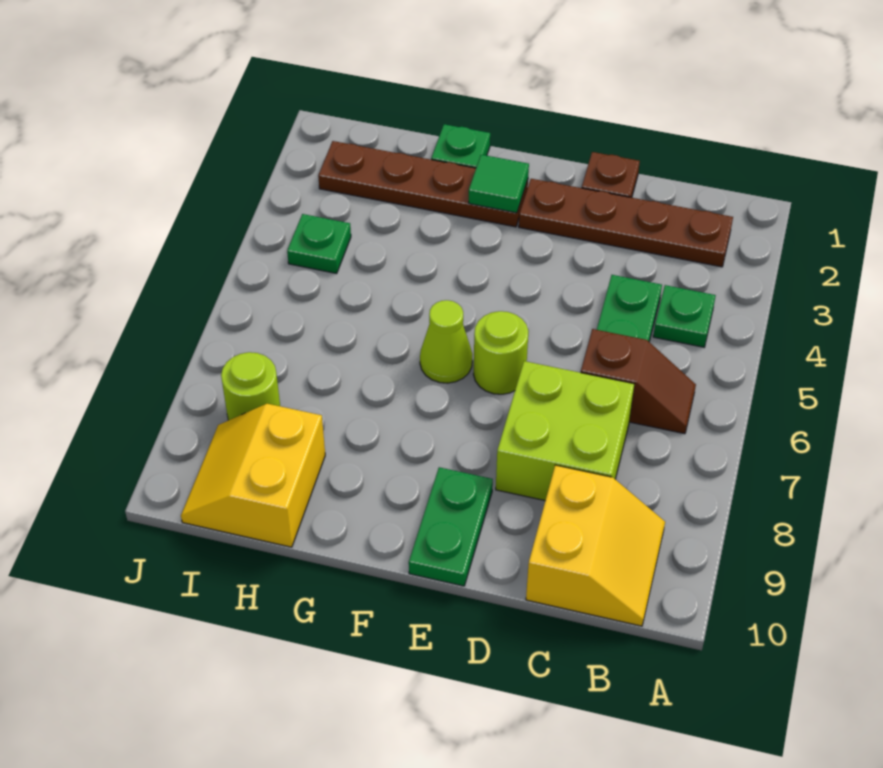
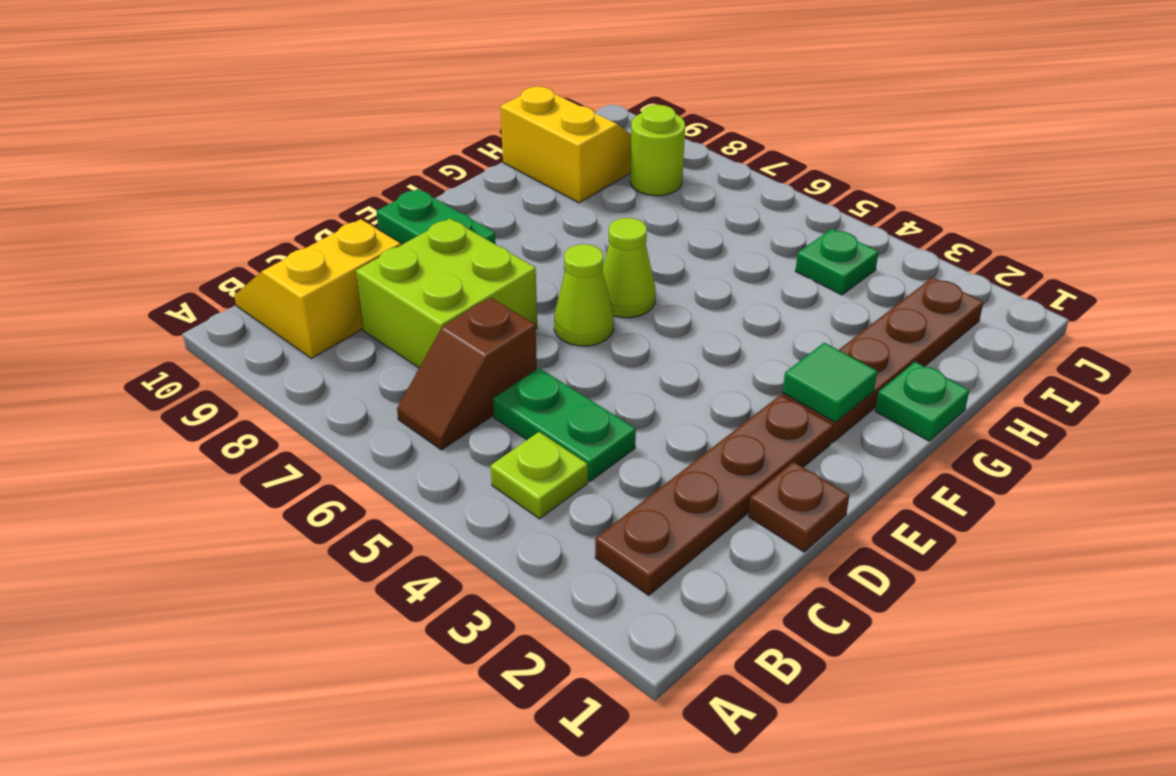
green 1x1 plate [653,285,716,347] -> lime 1x1 plate [491,432,588,519]
yellow 2x2 slope [526,465,665,626] -> yellow 2x2 slope turned to [234,219,401,358]
lime 1x1 round brick [473,311,529,394] -> lime 1x1 cone [554,244,614,346]

